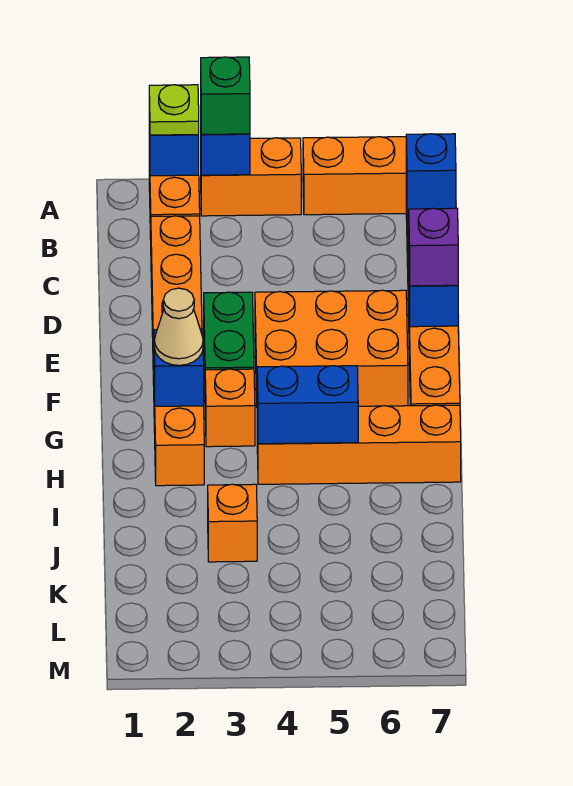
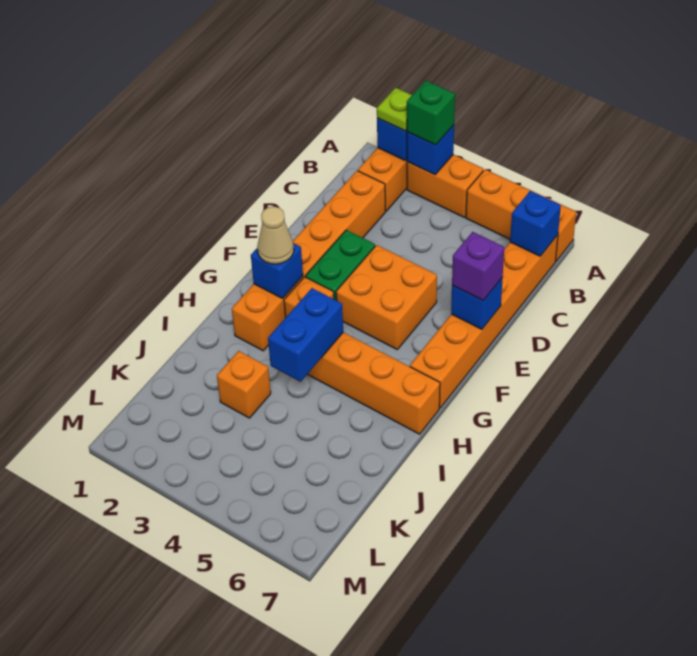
orange 2x3 brick [255,290,408,406] -> orange 2x2 brick [336,245,437,349]
blue 1x2 brick [257,366,358,444] -> blue 1x2 brick turned to [268,288,343,382]

